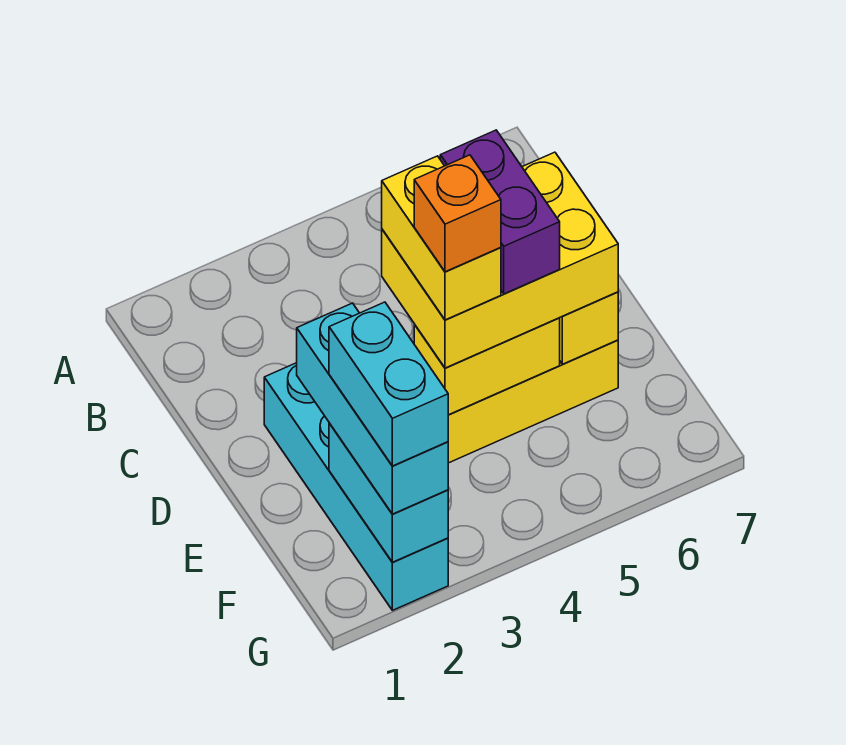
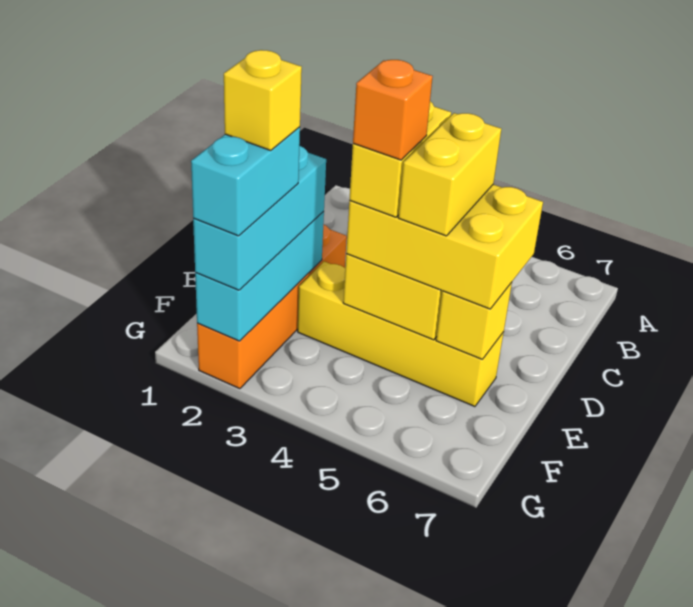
cyan 1x4 brick [264,363,448,610] -> orange 1x4 brick [197,224,347,389]
purple 1x2 brick [440,130,560,294] -> yellow 1x2 brick [398,113,501,236]
cyan 1x2 brick [329,423,448,562] -> cyan 1x3 brick [195,211,324,341]
none -> yellow 1x1 brick [224,50,302,150]

